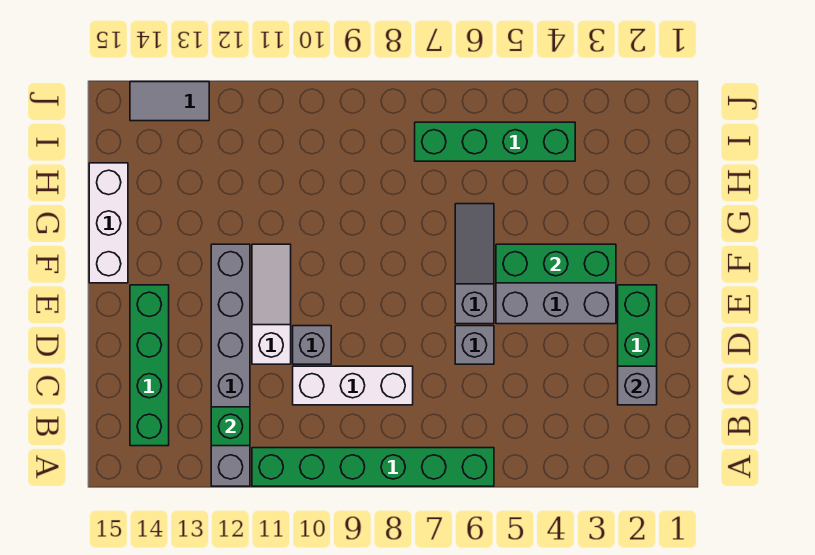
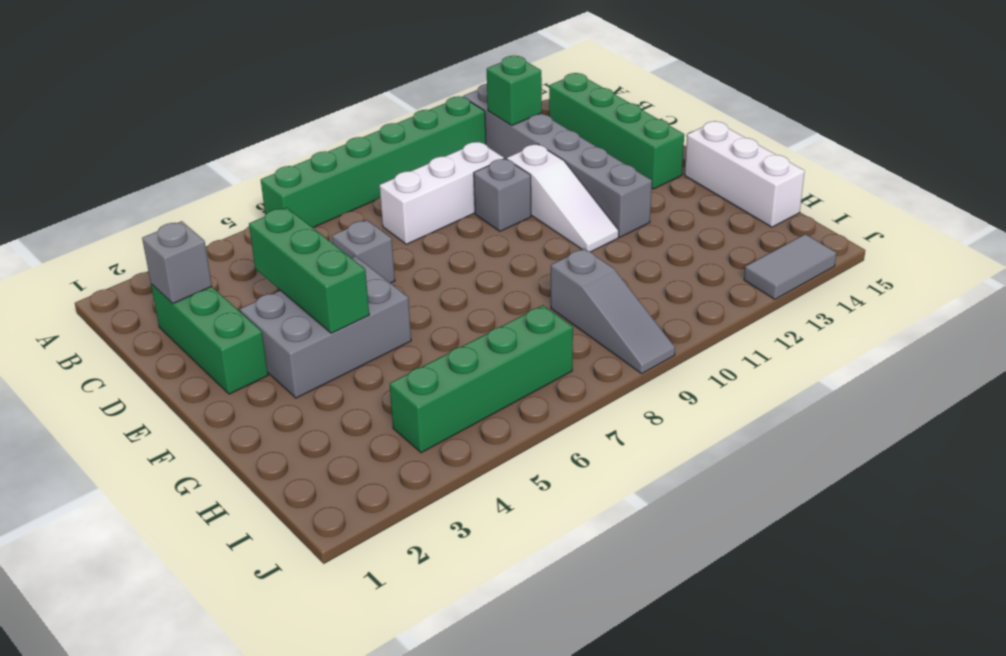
grey 1x3 slope [455,204,494,324] -> grey 1x3 slope moved to [551,249,675,374]
green 1x3 brick [496,244,616,283] -> green 1x3 brick turned to [249,207,369,333]

